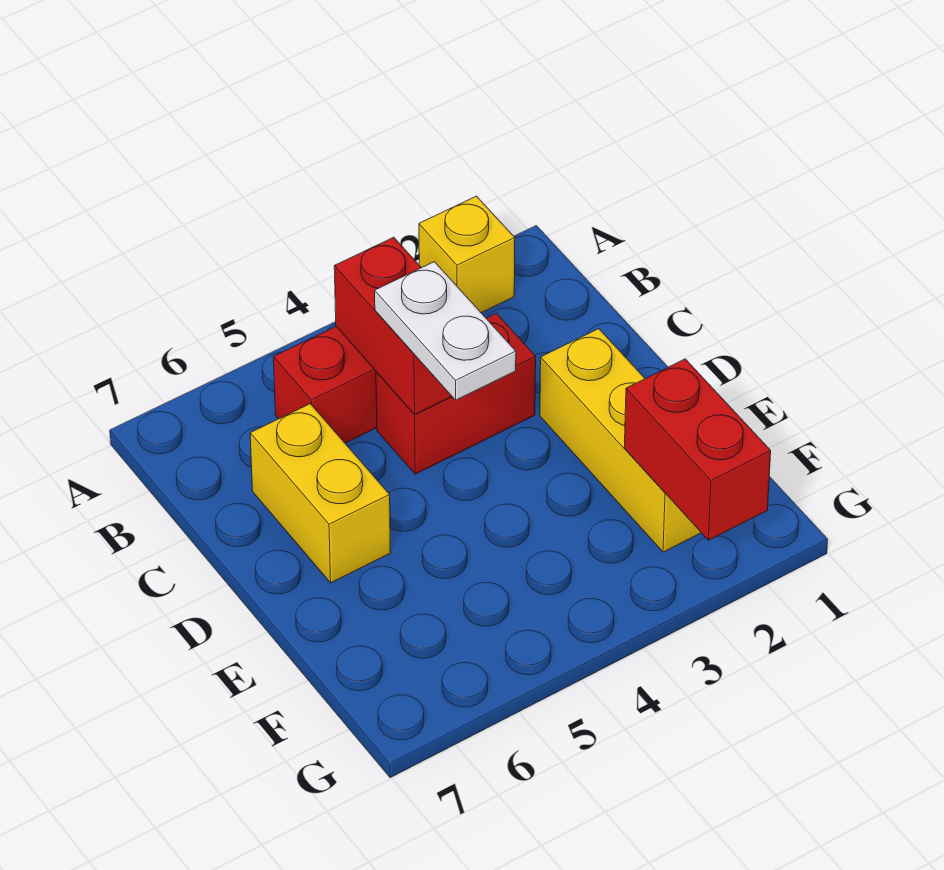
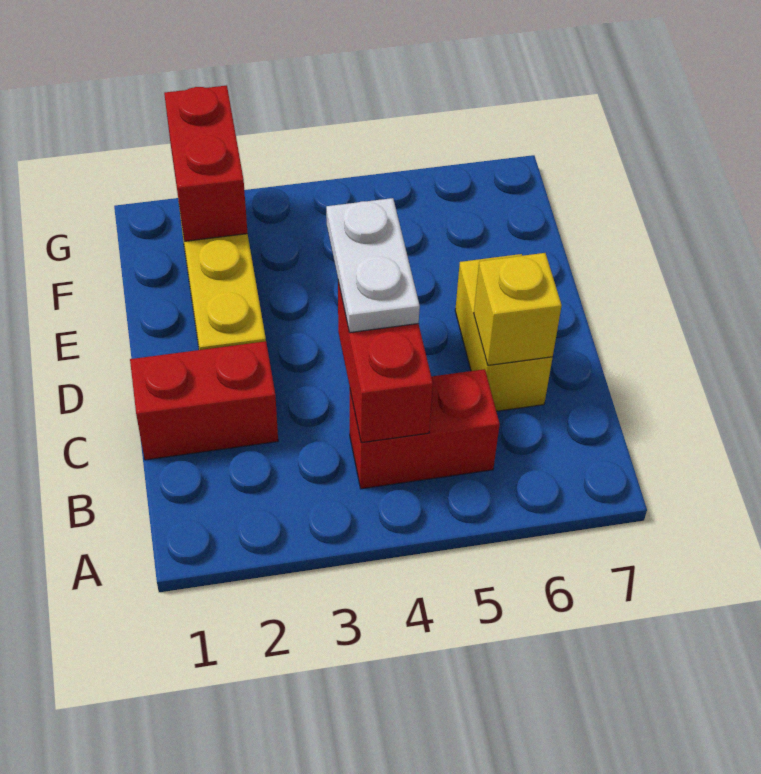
yellow 1x1 brick [419,196,515,313] -> yellow 1x1 brick moved to [474,253,562,365]
red 1x2 brick [376,314,536,474] -> red 1x2 brick moved to [130,341,278,460]

